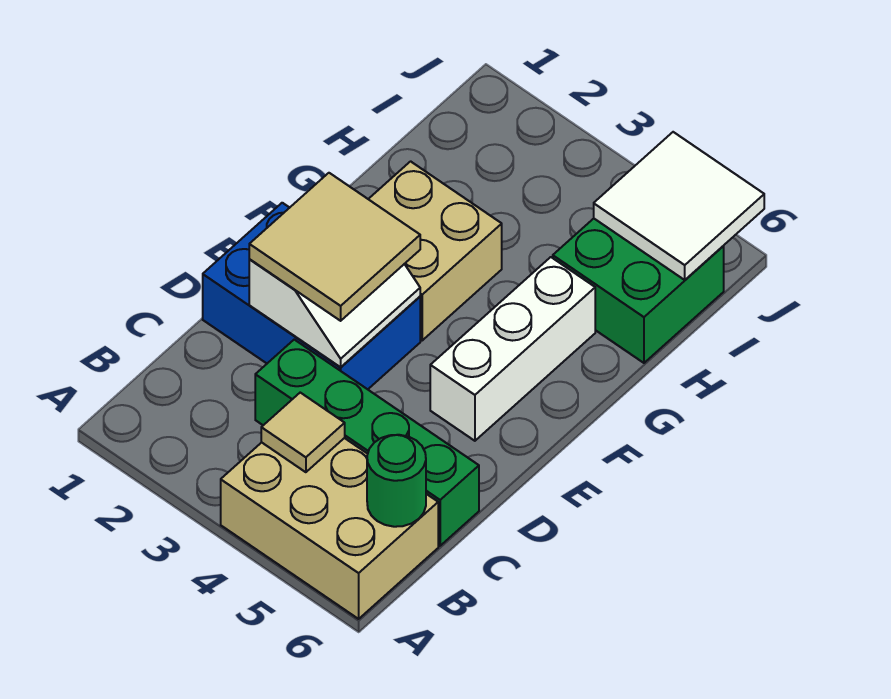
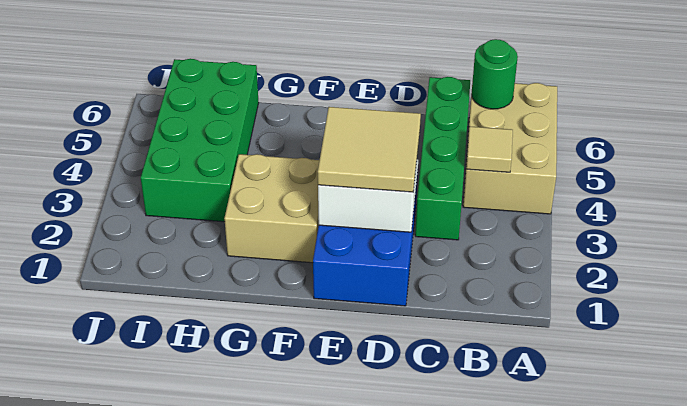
white 1x3 brick [430,257,595,441] -> none
green 2x2 brick [553,219,724,363] -> green 2x4 brick [141,59,259,222]
white 2x2 tile [594,132,764,280] -> none

